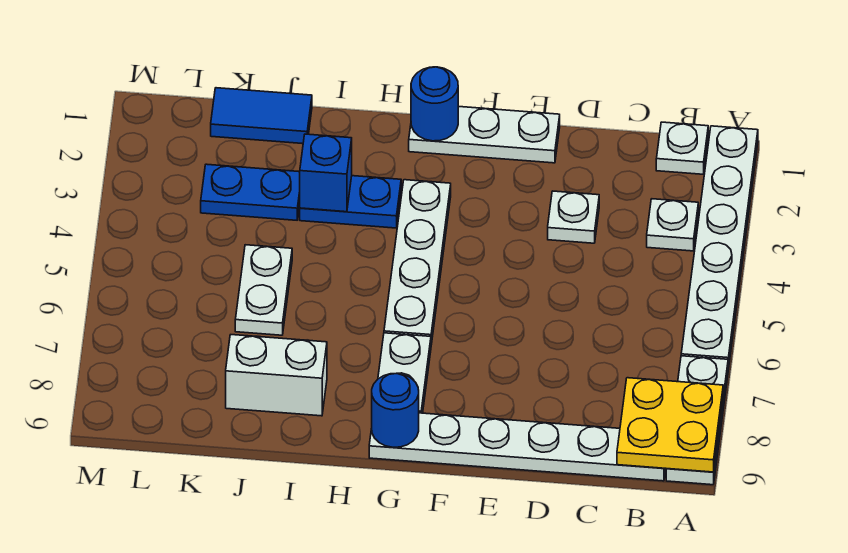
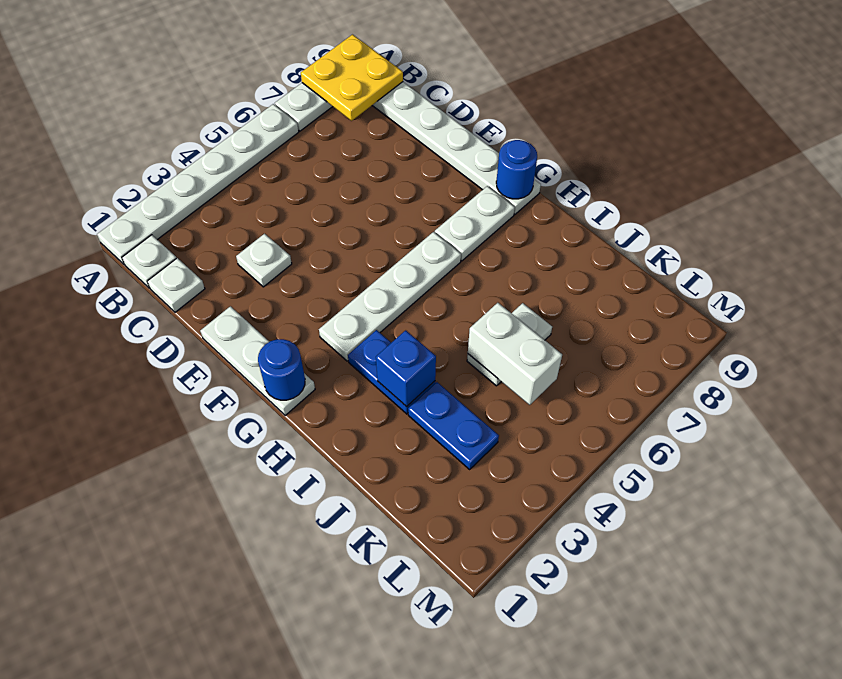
white 1x1 plate [647,199,698,251] -> white 1x1 plate moved to [147,258,205,312]
white 1x2 brick [226,335,327,416] -> white 1x2 brick moved to [468,303,562,405]
blue 1x2 tile [211,88,312,144] -> none

